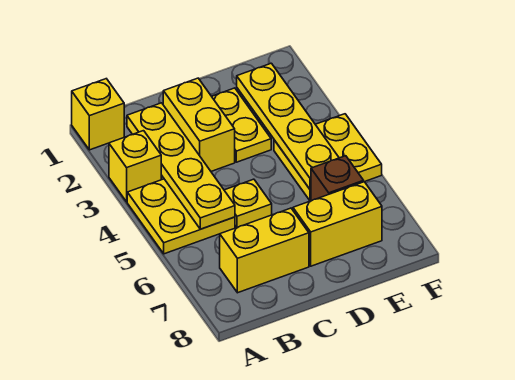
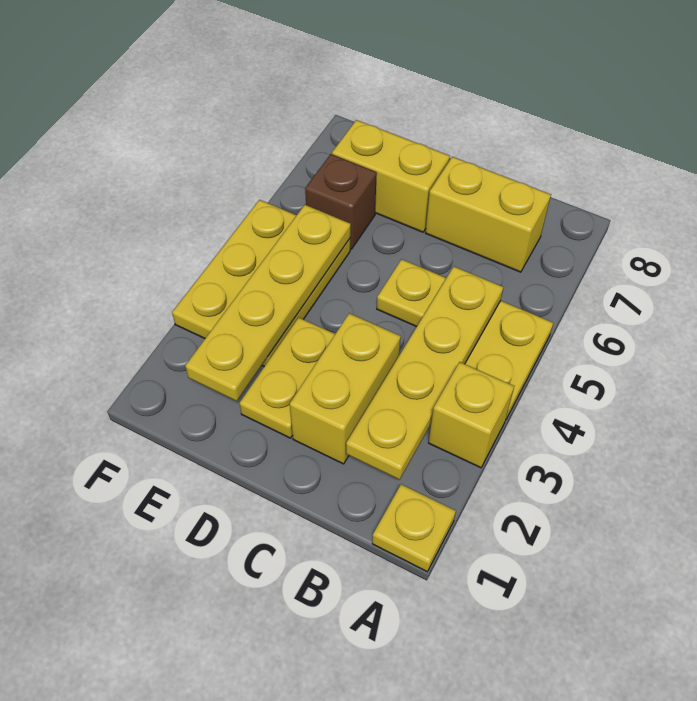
yellow 1x1 brick [72,79,124,150] -> yellow 1x1 plate [372,484,456,572]
yellow 2x2 plate [274,114,382,201] -> yellow 2x3 plate [172,200,350,366]

